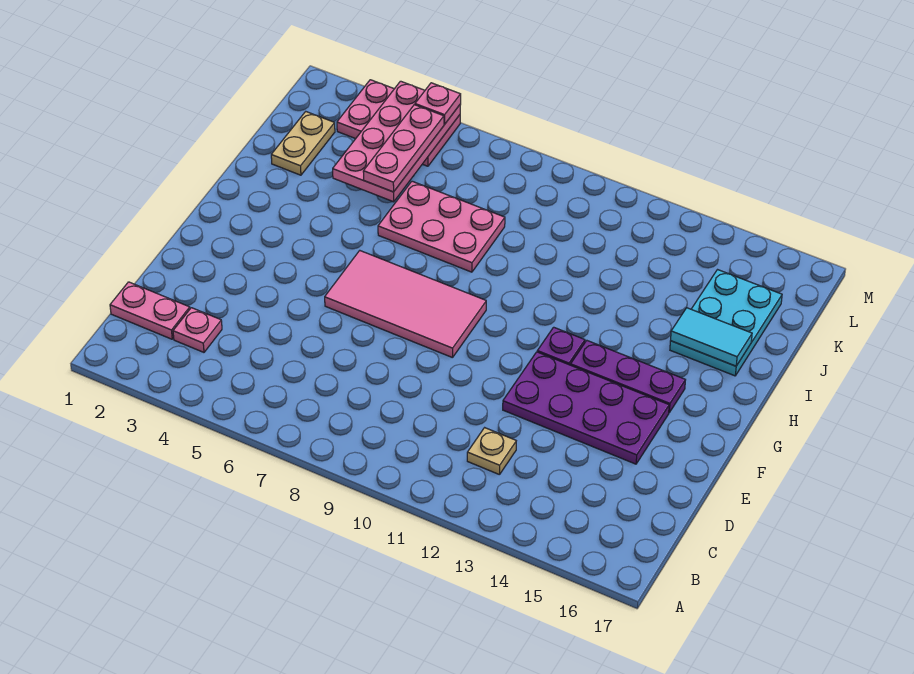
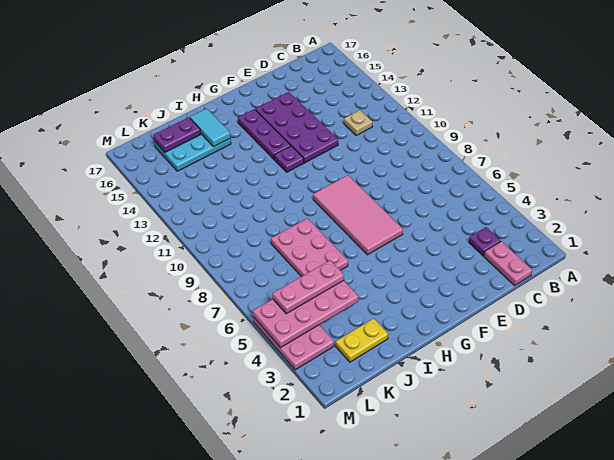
pink 1x1 plate [173,308,222,352] -> purple 1x1 plate [469,227,501,256]
tan 1x2 plate [271,112,335,175] -> yellow 1x2 plate [336,318,388,362]
none -> purple 1x2 plate [153,117,201,152]
pink 1x1 plate [415,83,461,124] -> none

